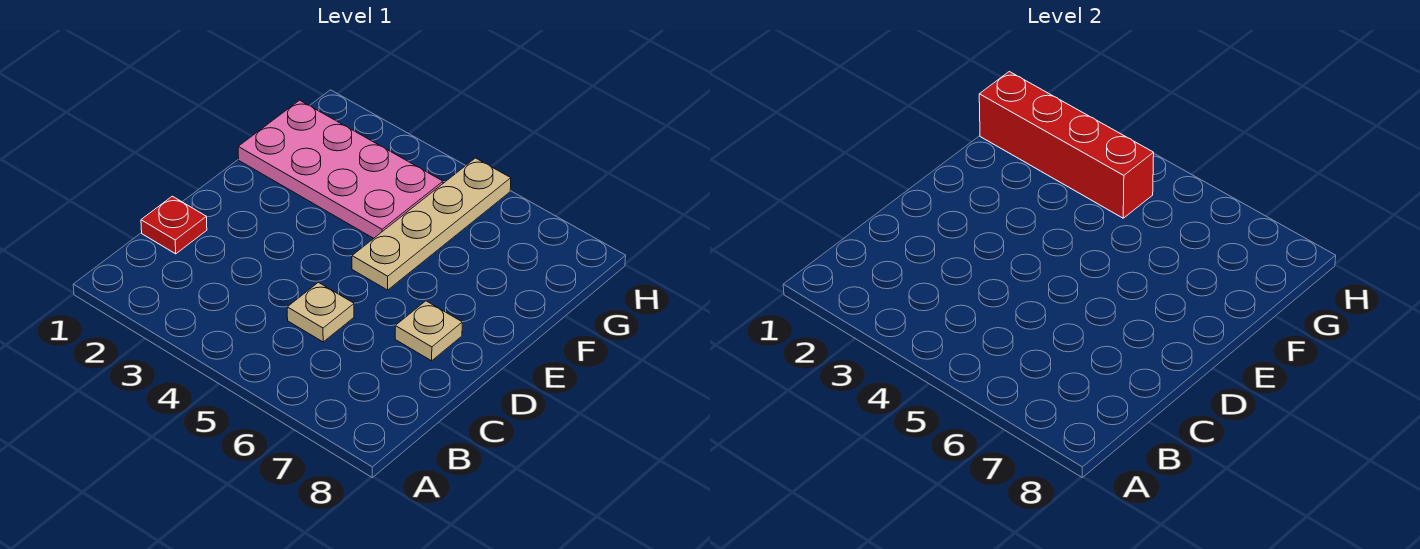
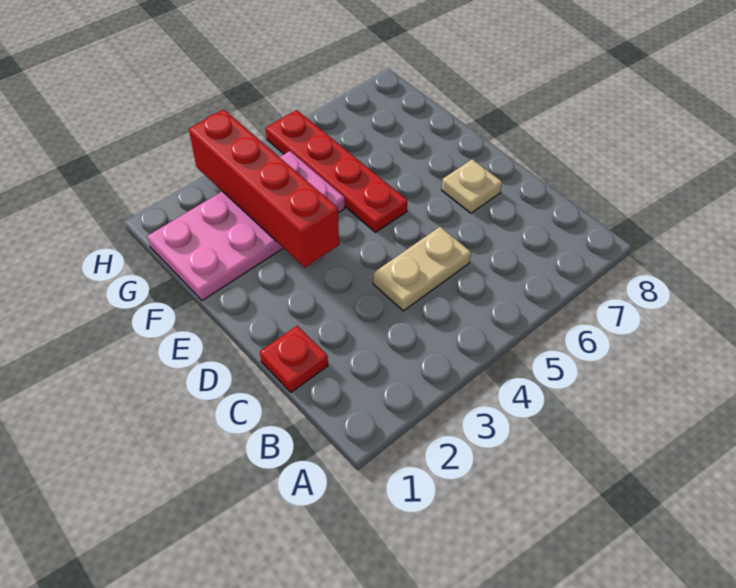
tan 1x1 plate [287,282,354,342] -> tan 1x2 plate [373,227,471,311]
tan 1x4 plate [352,158,511,290] -> red 1x4 plate [266,110,407,232]
red 1x4 brick [979,72,1154,218] -> red 1x4 brick turned to [189,109,339,267]

